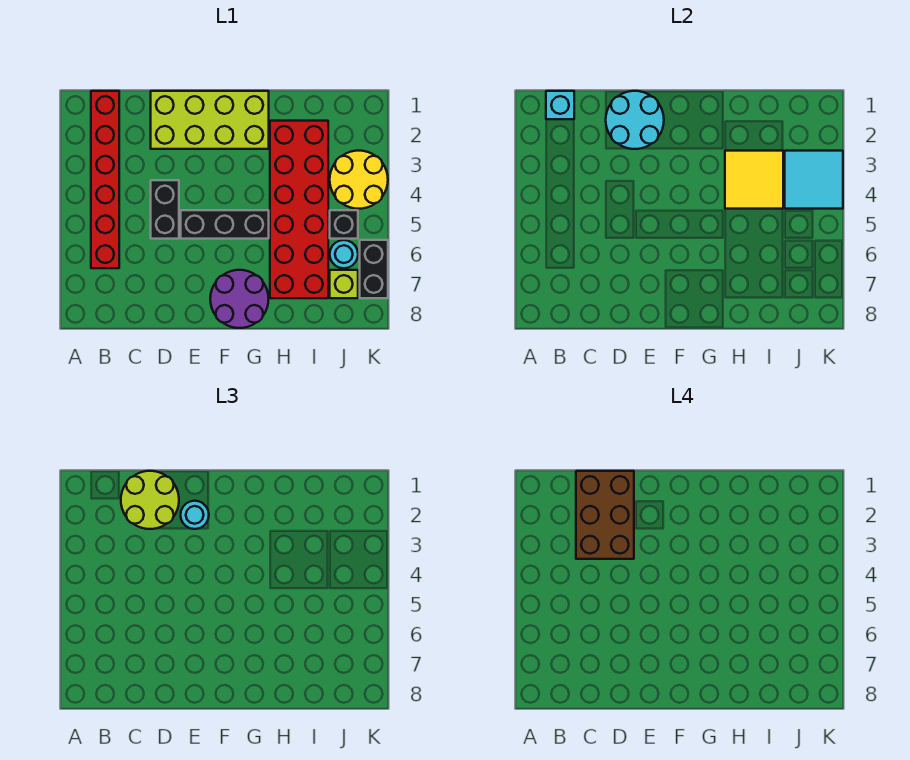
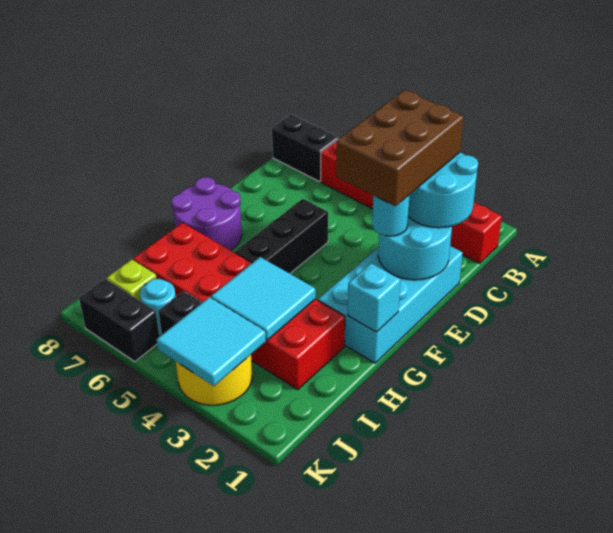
cyan 1x1 brick [546,91,574,119] -> cyan 1x1 brick moved to [348,263,400,332]
lime 2x2 round brick [121,471,179,529] -> cyan 2x2 round brick [408,153,478,228]
brown 2x3 brick [576,471,634,559] -> brown 2x3 brick turned to [336,90,464,206]
lime 2x4 brick [151,91,269,149] -> cyan 2x4 brick [318,246,463,363]
black 1x2 brick [151,180,179,239] -> black 1x2 brick moved to [272,115,339,182]
yellow 2x2 tile [725,151,783,209] -> cyan 2x2 tile [211,257,316,340]

